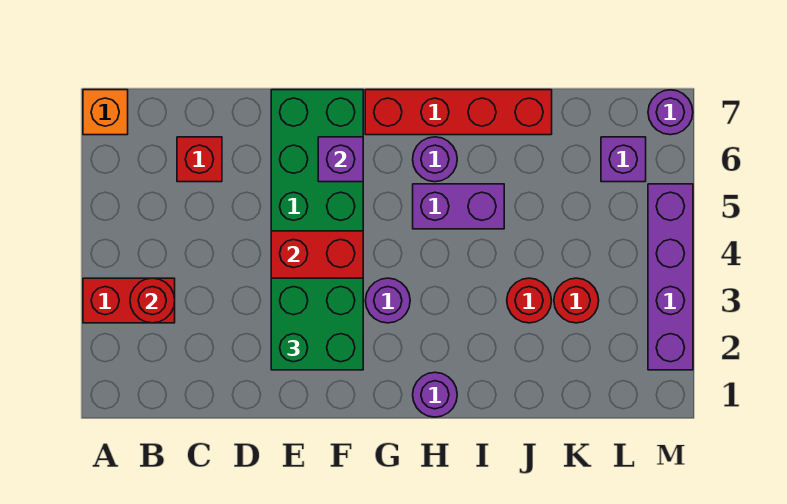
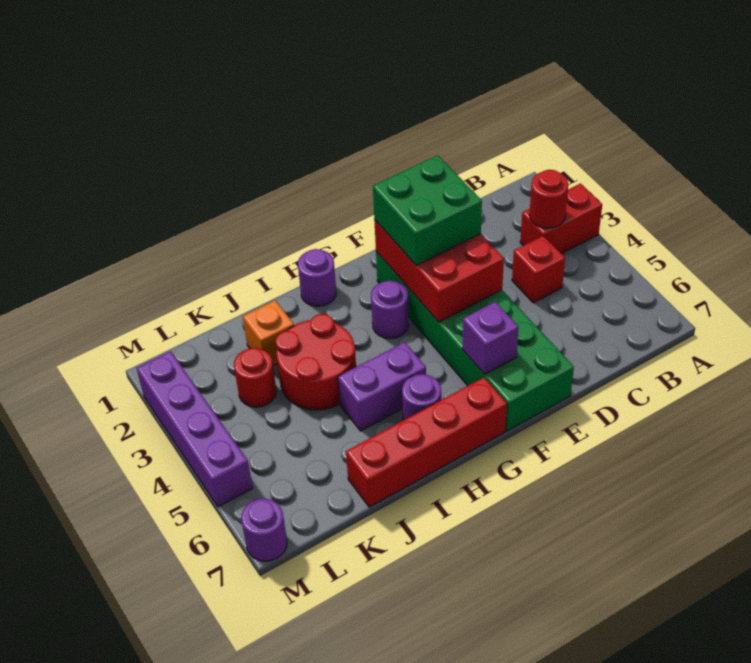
orange 1x1 brick [83,90,128,135] -> orange 1x1 brick moved to [243,301,294,366]
red 1x1 brick [177,137,222,182] -> red 1x1 brick moved to [512,236,565,303]
red 1x1 round brick [507,278,552,323] -> red 2x2 round brick [275,314,356,410]
purple 1x1 brick [601,137,646,182] -> none

